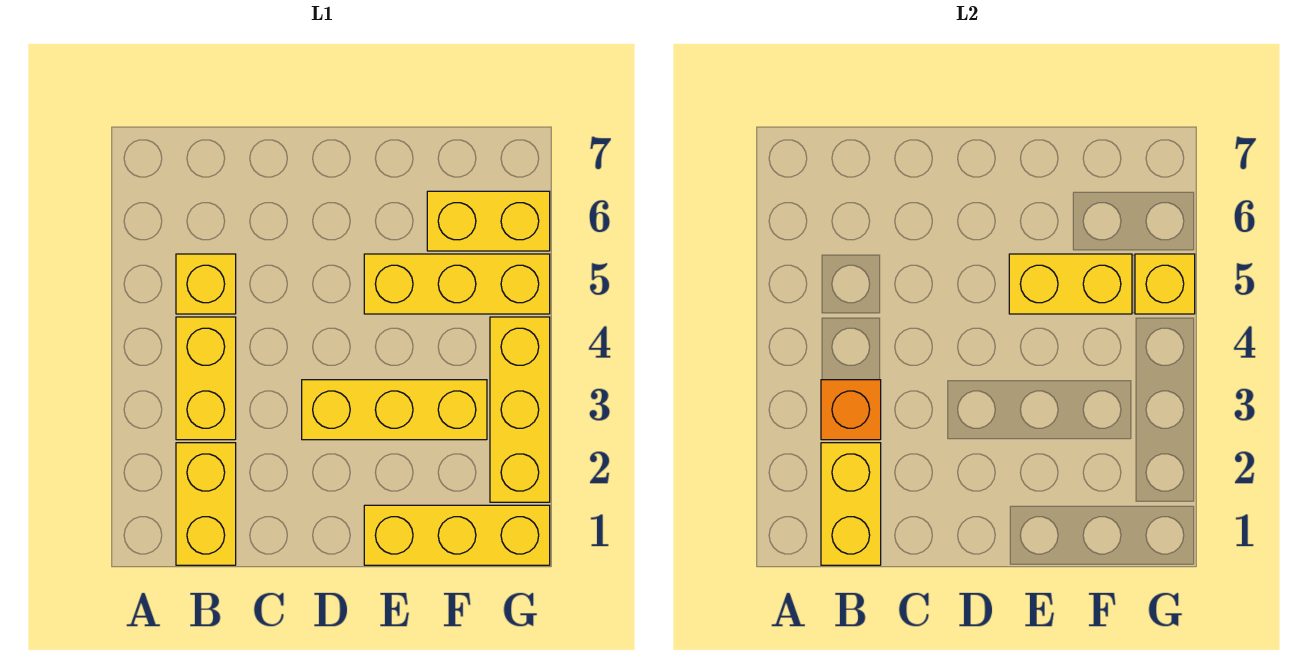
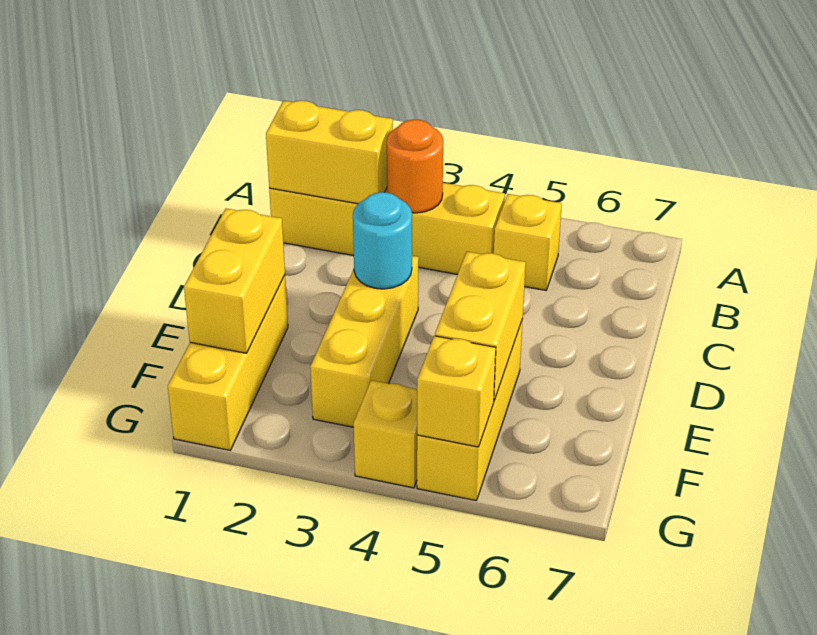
orange 1x1 brick [821,380,881,440] -> orange 1x1 round brick [387,119,443,213]
none -> cyan 1x1 round brick [353,192,412,289]
yellow 1x2 brick [427,191,550,251] -> yellow 1x2 brick moved to [184,208,285,353]
yellow 1x3 brick [490,317,550,502] -> yellow 1x1 brick [354,380,417,488]

